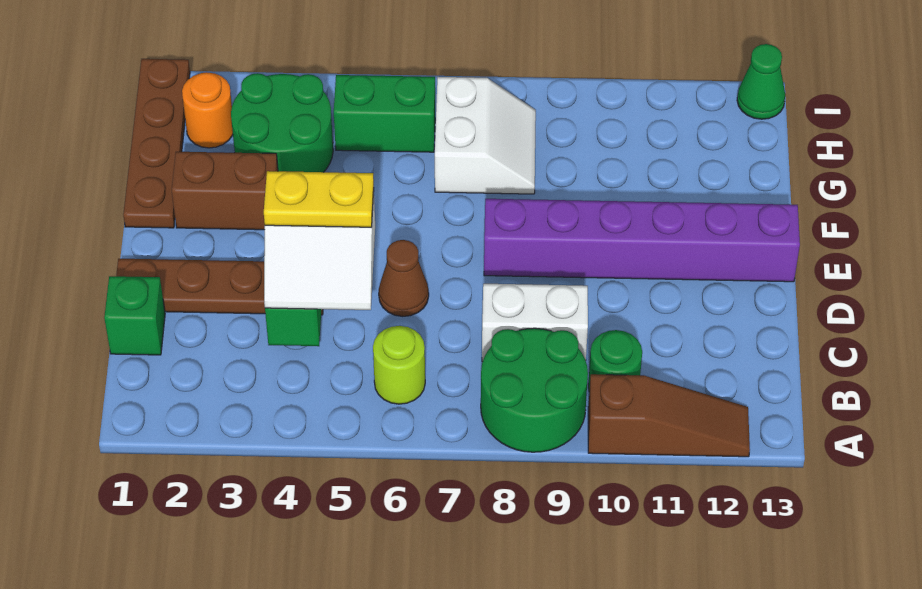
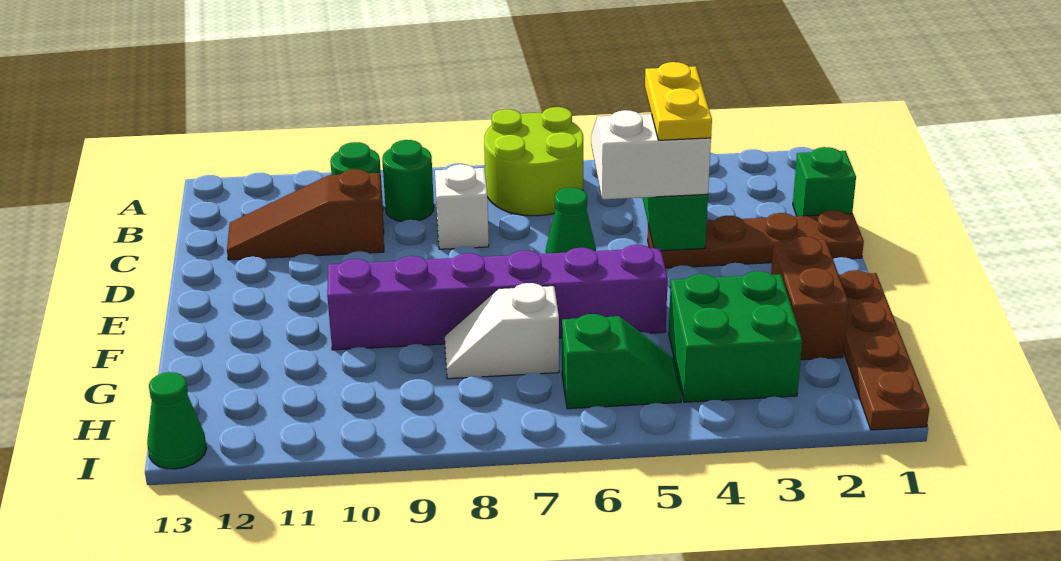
green 2x2 round brick [481,328,588,452] -> green 1x1 round brick [382,140,434,222]
brown 1x3 slope [588,374,750,457] -> brown 1x3 slope moved to [227,169,384,260]
lime 1x1 round brick [373,326,425,404] -> lime 2x2 round brick [484,107,584,216]
white 1x2 brick [482,284,588,362] -> white 1x1 brick [435,164,489,249]
yellow 1x2 plate [264,171,374,227] -> yellow 1x2 plate turned to [645,62,712,140]
brown 1x1 cone [379,240,429,316] -> green 1x1 cone [546,187,596,253]
purple 1x6 brick [484,199,800,282] -> purple 1x6 brick moved to [327,245,668,350]
brown 1x2 brick [172,152,278,230] -> brown 1x2 brick turned to [771,236,849,360]
green 2x2 round brick [231,73,333,172] -> green 2x2 brick [669,271,802,402]
white 2x2 slope [435,77,536,194] -> white 1x2 slope [445,283,559,379]
orange 1x1 round brick [182,72,233,148] -> none
green 1x2 brick [334,75,435,152] -> green 1x2 slope [562,314,682,409]

